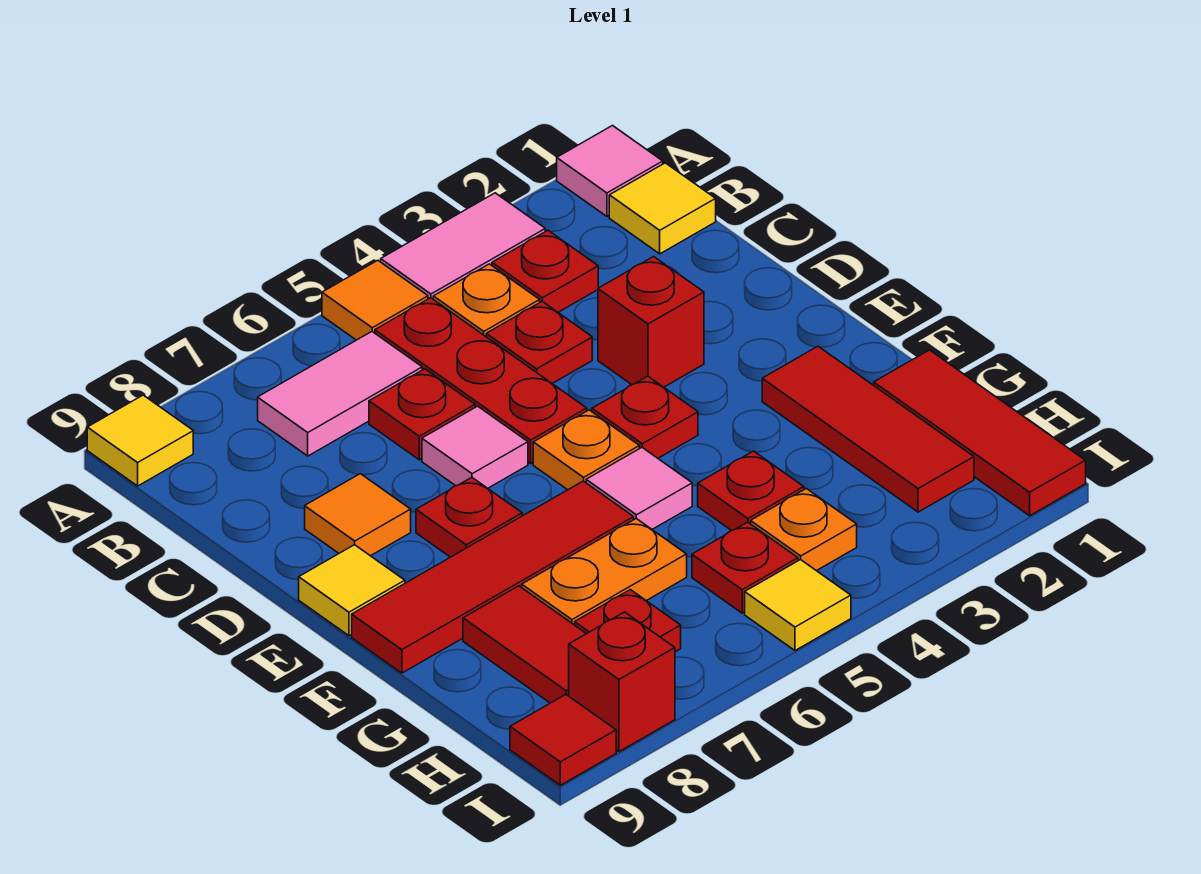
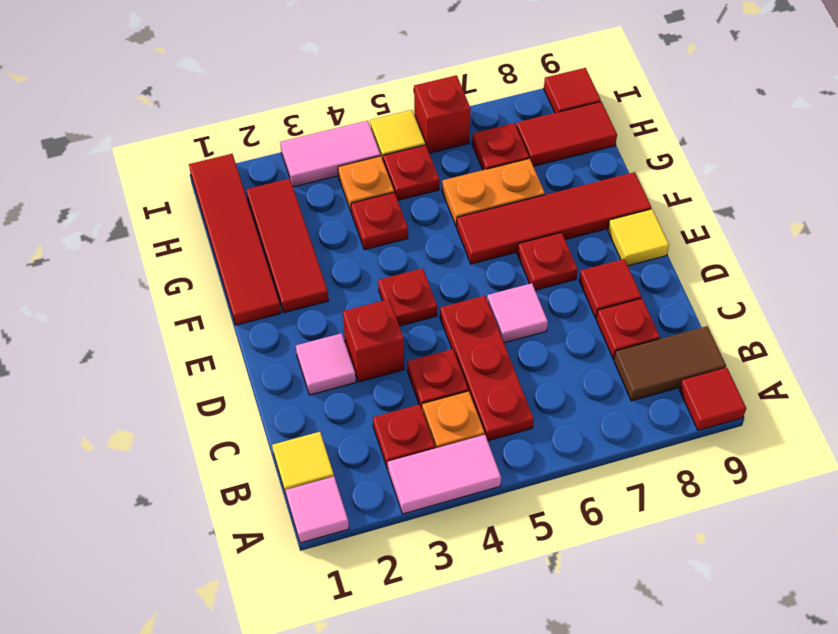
orange 1x1 tile [322,260,428,340] -> none
yellow 1x1 tile [87,395,193,486] -> red 1x1 tile [680,368,746,430]
pink 1x2 tile [258,332,422,456] -> pink 1x2 tile moved to [280,121,380,187]
none -> brown 1x2 tile [614,326,726,401]
red 1x1 plate [369,369,475,460] -> red 1x1 plate moved to [596,298,660,359]
orange 1x1 tile [305,474,411,556] -> red 1x1 tile [579,259,641,318]
orange 1x1 plate [533,410,639,490] -> none
pink 1x1 tile [586,448,692,529] -> pink 1x1 tile moved to [296,333,356,395]
red 1x3 tile [874,350,1086,516] -> red 1x4 tile [189,154,281,325]
red 1x2 tile [463,586,586,703] -> red 1x2 tile turned to [516,102,617,166]
red 1x1 brick [569,612,675,752] -> red 1x1 brick moved to [414,75,471,153]

